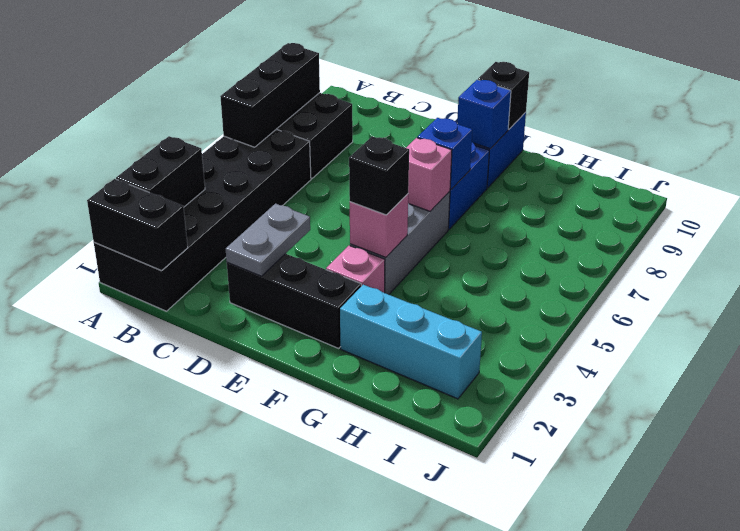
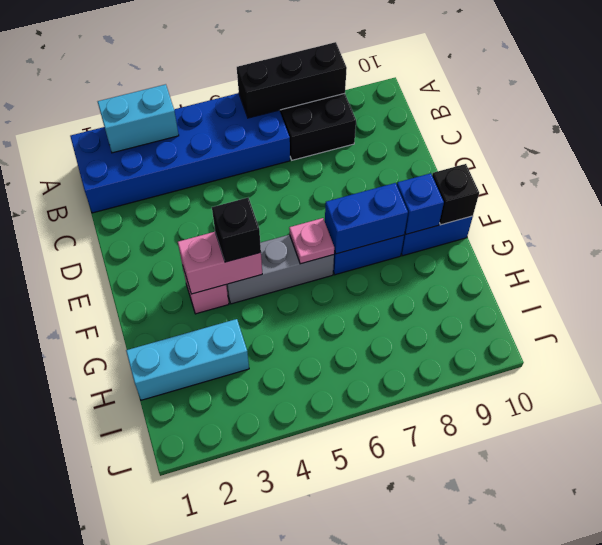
black 2x6 brick [94,129,311,311] -> blue 2x6 brick [70,93,290,213]
black 1x2 brick [87,179,188,271] -> none
black 1x2 brick [116,136,205,207] -> cyan 1x2 brick [98,84,179,153]
black 1x3 brick [227,254,361,348] -> none
grey 1x2 plate [226,204,310,276] -> none
pink 1x1 brick [350,194,408,257] -> pink 1x2 brick [178,232,262,294]
pink 1x1 brick [406,138,452,211] -> pink 1x1 plate [289,218,334,264]
blue 1x1 brick [417,118,472,190] -> blue 1x2 brick [325,183,408,254]
cyan 1x3 brick [340,285,482,399] -> cyan 1x3 brick turned to [126,319,249,400]

